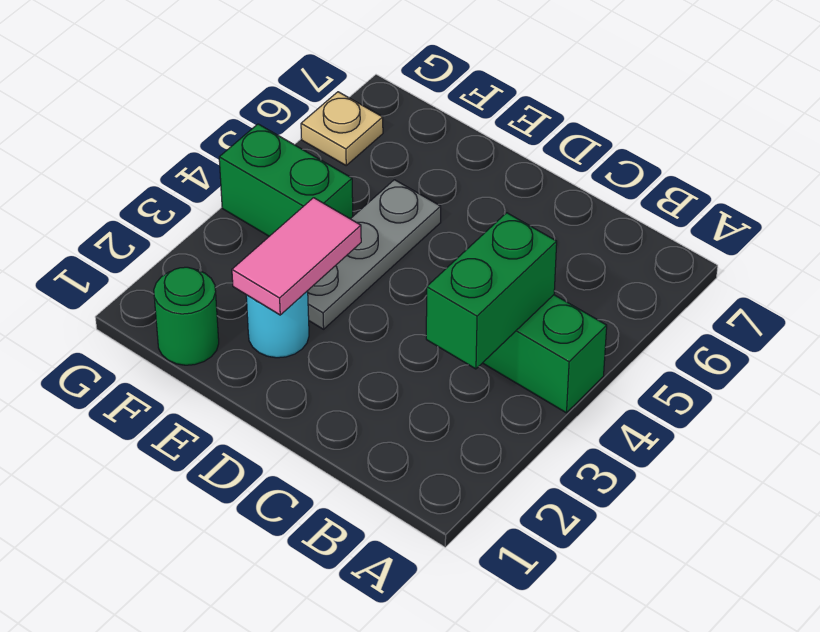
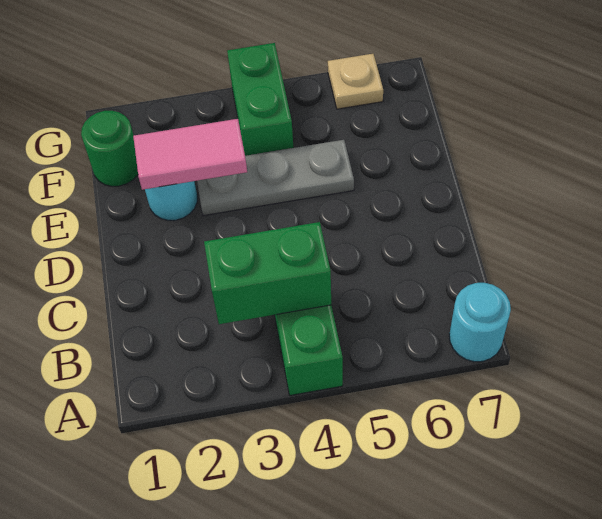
none -> cyan 1x1 round brick [449,283,511,362]

